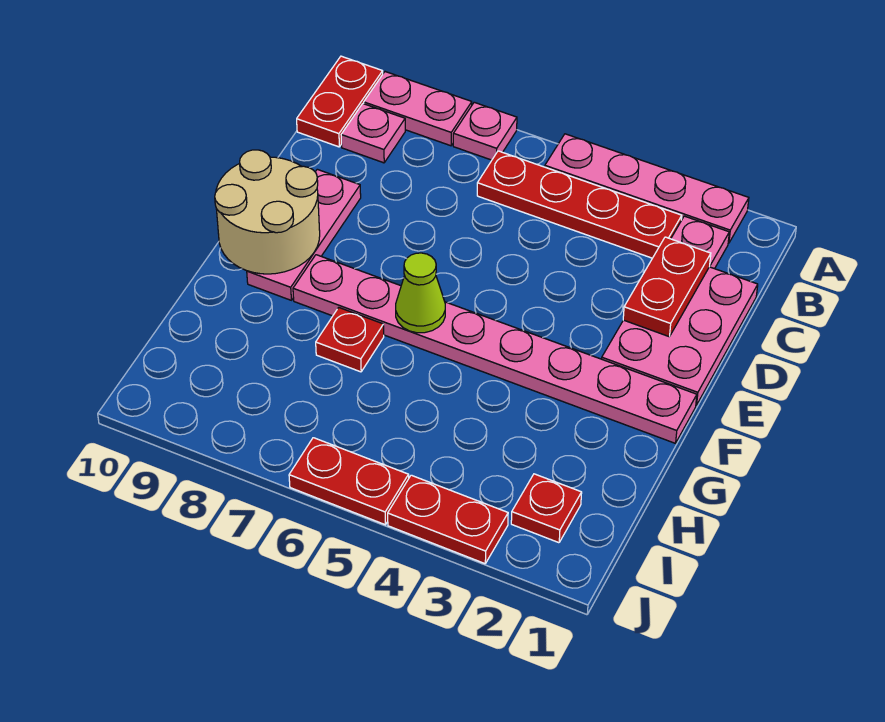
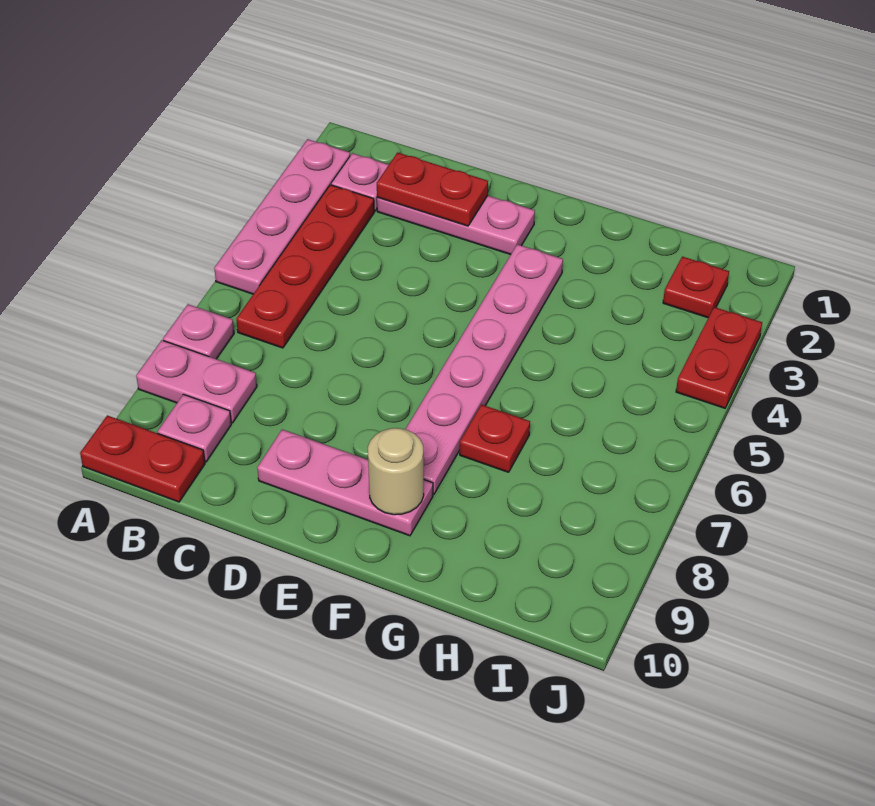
pink 1x2 plate [364,72,472,146] -> pink 1x2 plate turned to [136,340,257,423]
pink 2x3 plate [602,267,758,405] -> pink 1x3 plate [377,196,535,255]
tan 2x2 round brick [215,150,320,274] -> tan 1x1 round brick [368,428,424,515]
pink 1x8 plate [293,255,697,443] -> pink 1x6 plate [405,244,563,494]
lime 1x1 cone [396,253,445,333] -> none
red 1x2 plate [289,438,409,525] -> none

